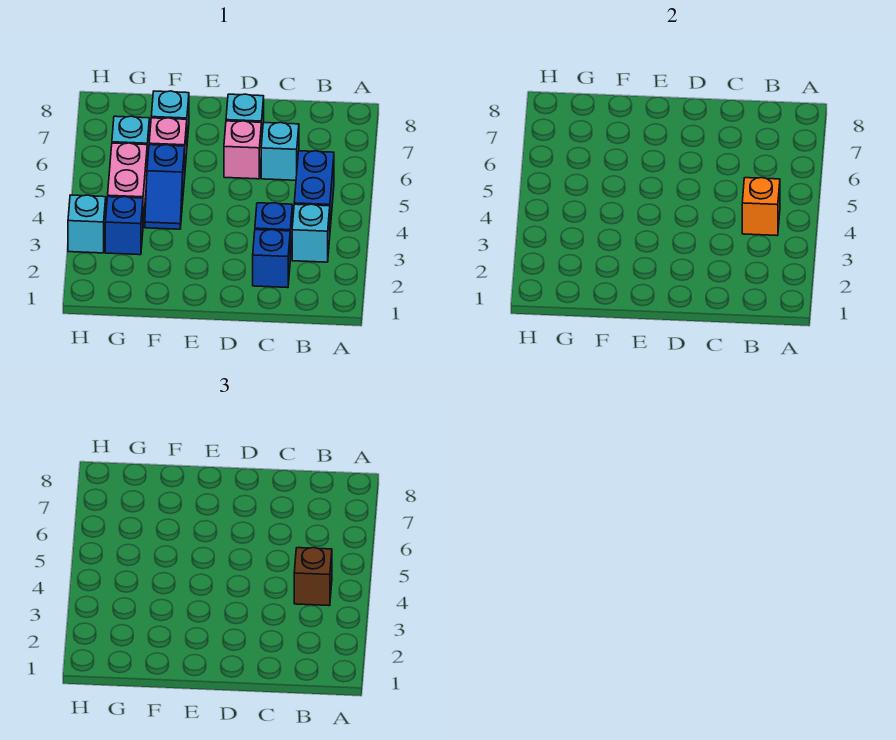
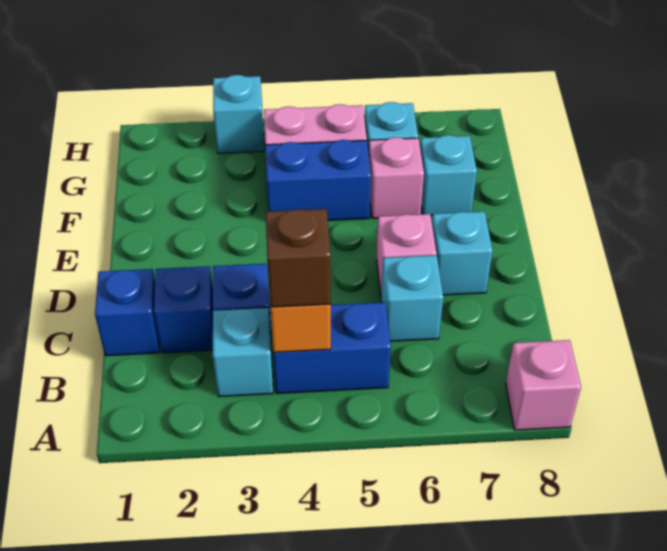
none -> pink 1x1 brick [506,340,581,430]
blue 1x2 slope [145,145,185,229] -> blue 1x2 brick [265,140,371,221]
blue 1x1 brick [105,197,143,255] -> blue 1x1 brick moved to [95,269,159,356]

